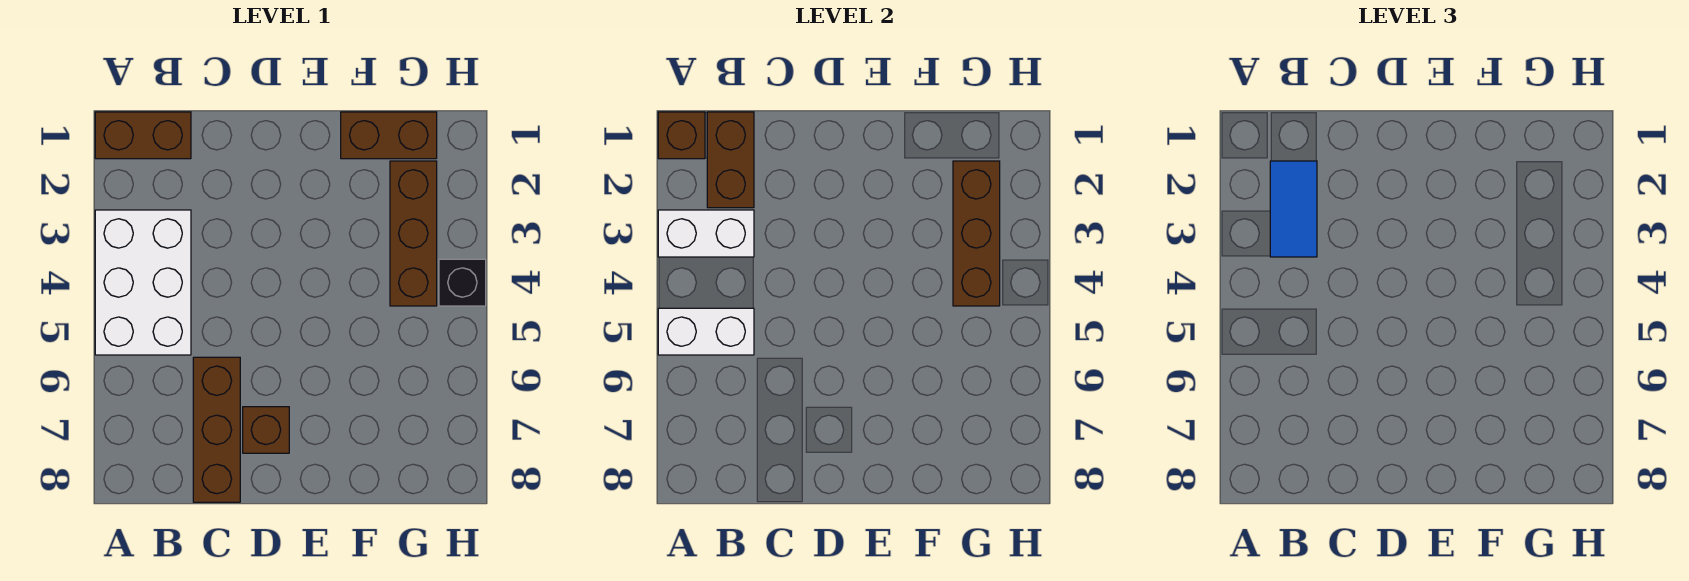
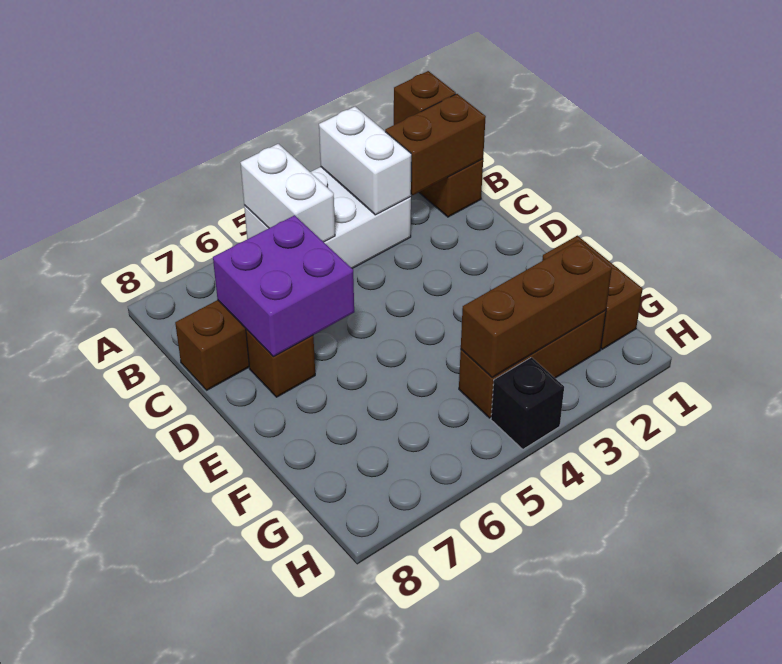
blue 1x2 tile [1270,161,1317,257] -> none
none -> purple 2x2 brick [213,215,354,357]

